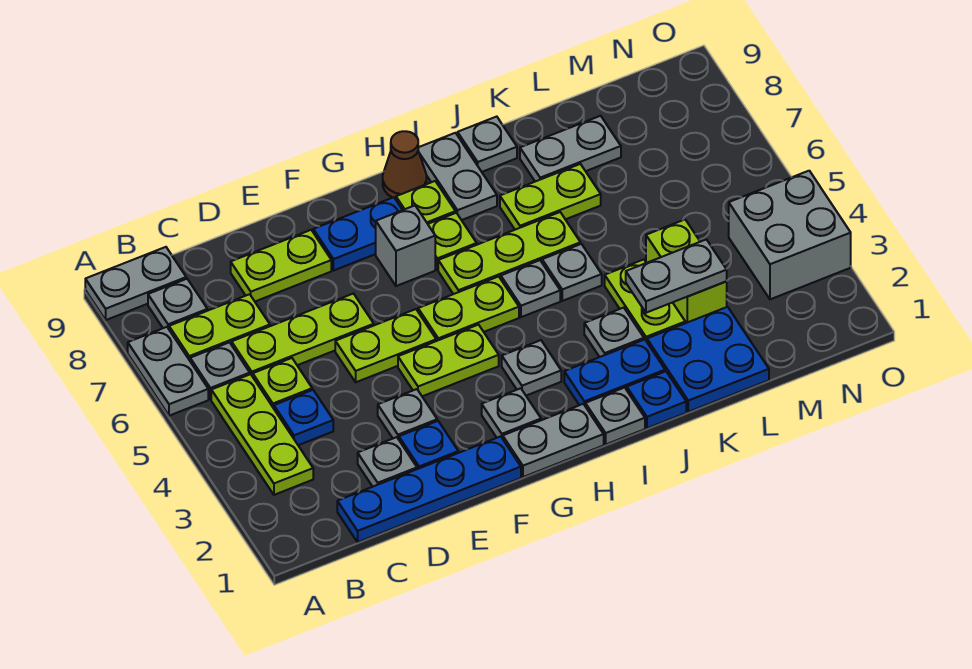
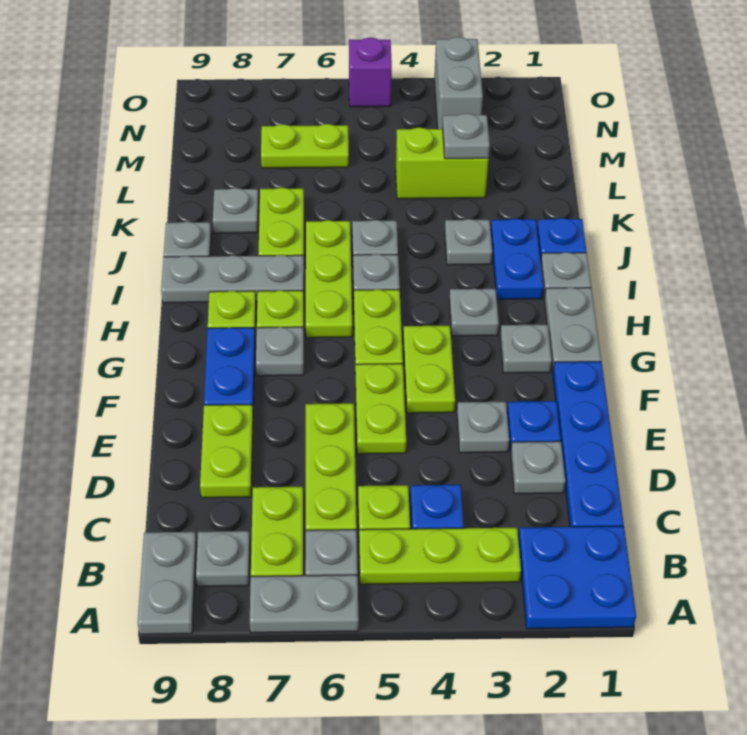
grey 1x1 brick [376,206,435,286] -> grey 1x1 plate [256,327,304,376]
brown 1x1 cone [383,131,426,199] -> none
grey 1x2 plate [418,133,497,220] -> grey 1x3 plate [161,255,304,303]
blue 2x2 plate [647,307,769,412] -> blue 2x2 plate moved to [518,526,636,629]
lime 1x2 plate [605,260,685,342] -> lime 1x2 plate moved to [261,124,349,168]
grey 1x2 plate [626,239,727,313] -> grey 1x1 plate [442,113,490,159]
grey 1x2 plate [520,116,621,182] -> grey 1x1 plate [213,188,259,233]
grey 2x2 brick [729,171,851,299] -> grey 1x2 brick [434,37,483,129]
none -> purple 1x1 brick [349,38,392,107]

